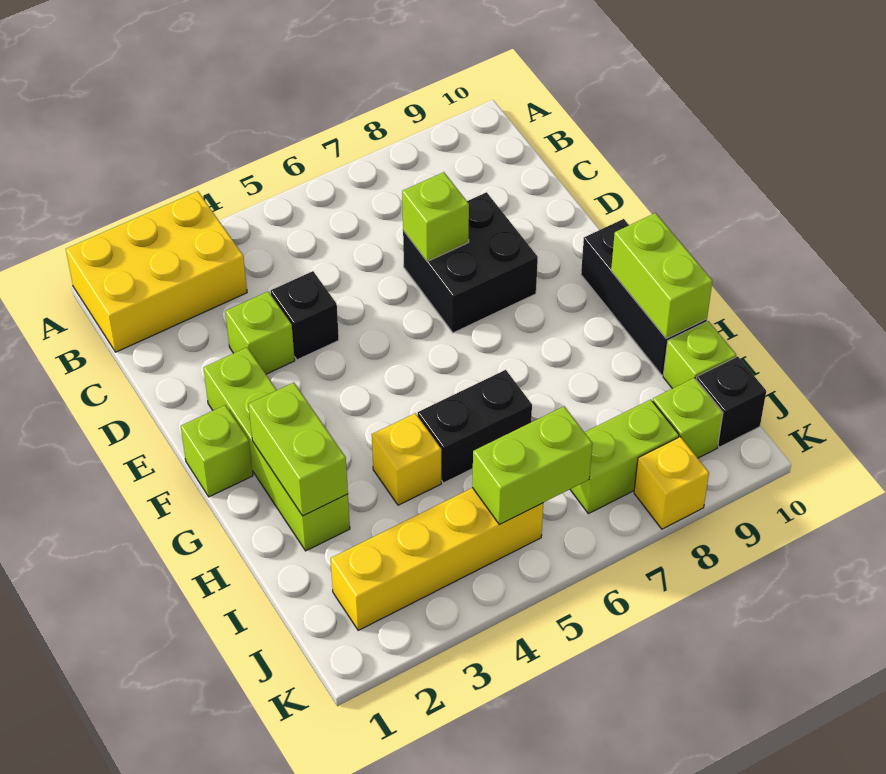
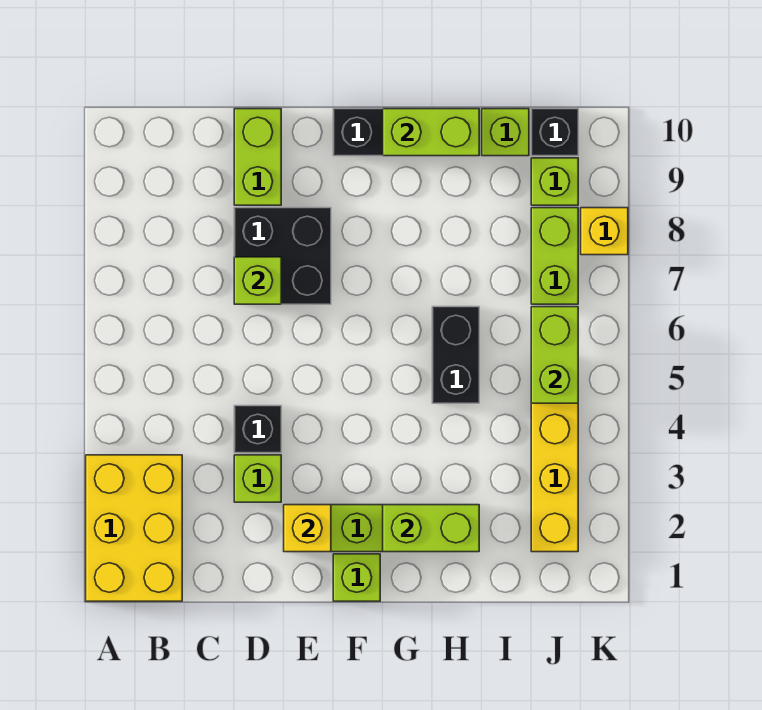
none -> lime 1x2 brick [234,109,281,205]
yellow 1x1 brick [372,413,441,505] -> yellow 1x1 brick moved to [284,505,331,552]

